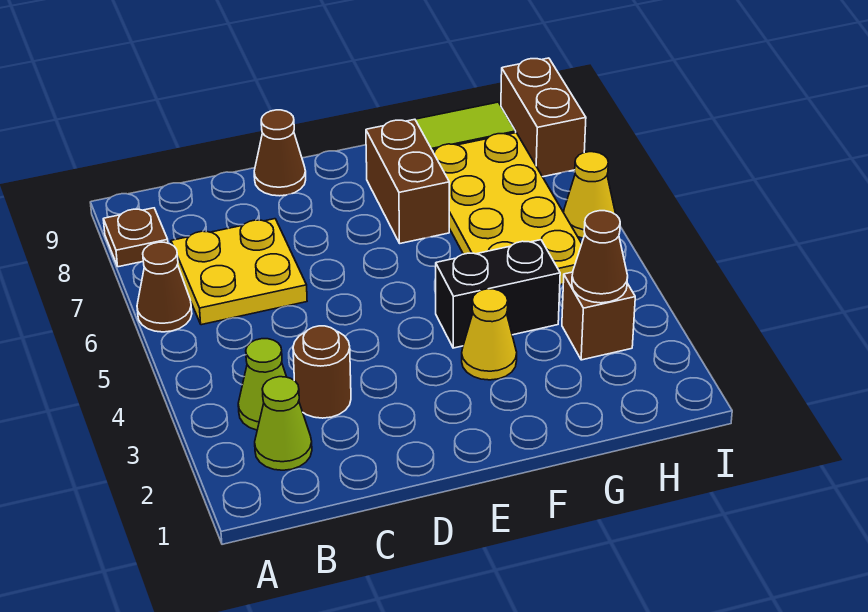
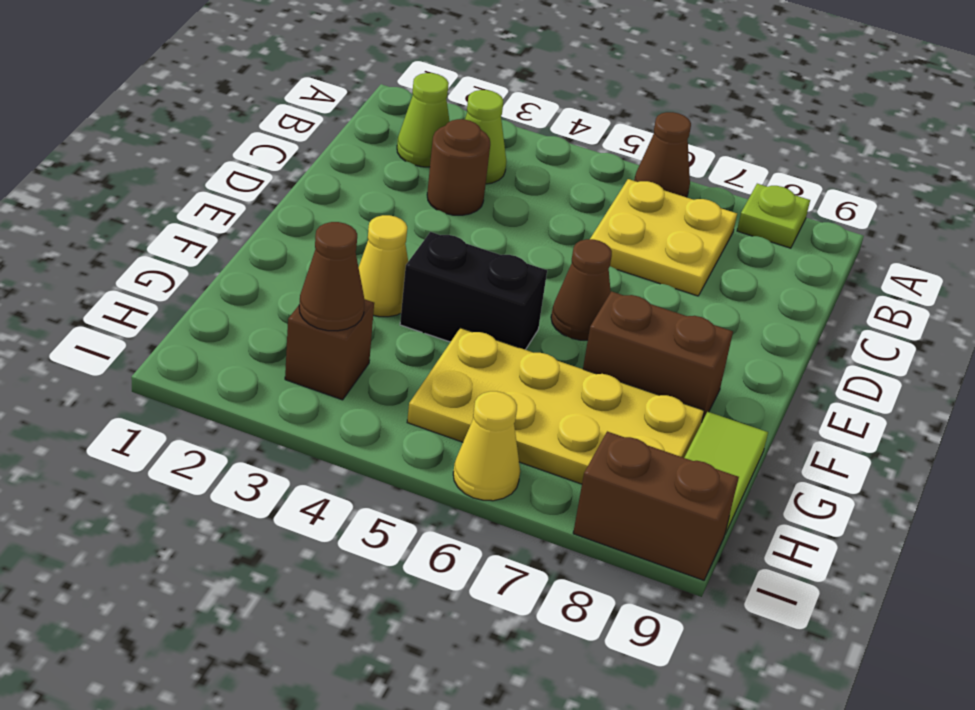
brown 1x1 plate [103,208,168,267] -> lime 1x1 plate [737,184,810,248]
brown 1x1 cone [254,110,306,196] -> brown 1x1 cone moved to [551,239,612,340]
black 1x2 brick [436,240,560,348] -> black 1x2 brick turned to [400,232,547,350]

